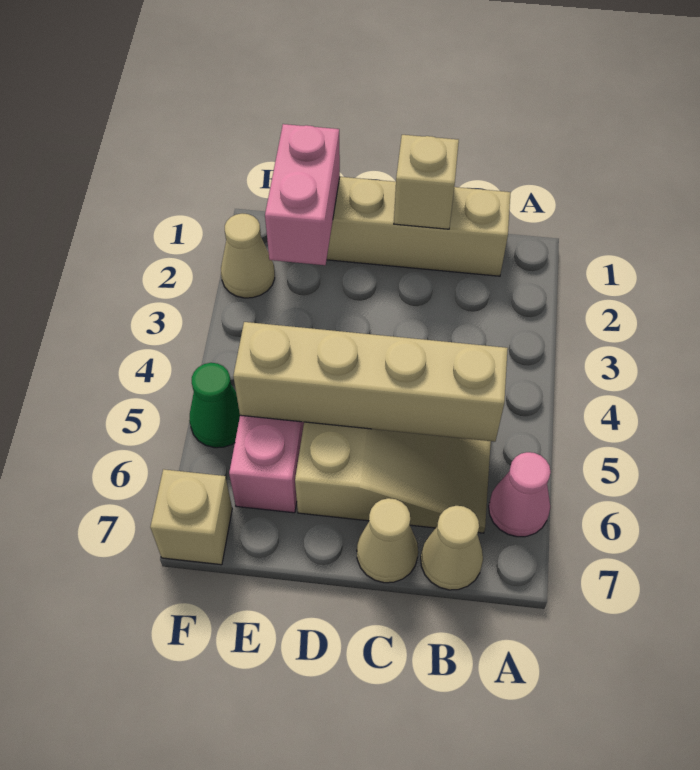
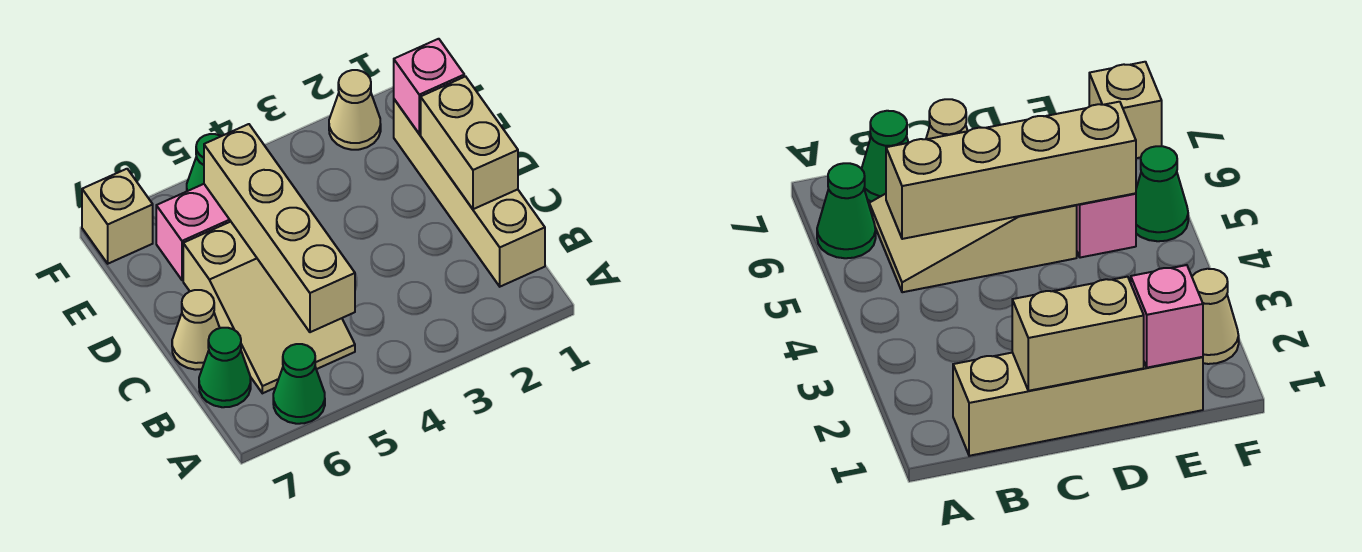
pink 1x1 cone [489,452,551,537] -> green 1x1 cone [273,344,325,424]
tan 1x1 cone [421,506,483,590] -> green 1x1 cone [199,328,251,407]
tan 1x1 brick [394,135,459,229] -> tan 1x2 brick [421,76,518,209]
pink 1x2 brick [265,124,340,265] -> pink 1x1 brick [394,39,464,134]

